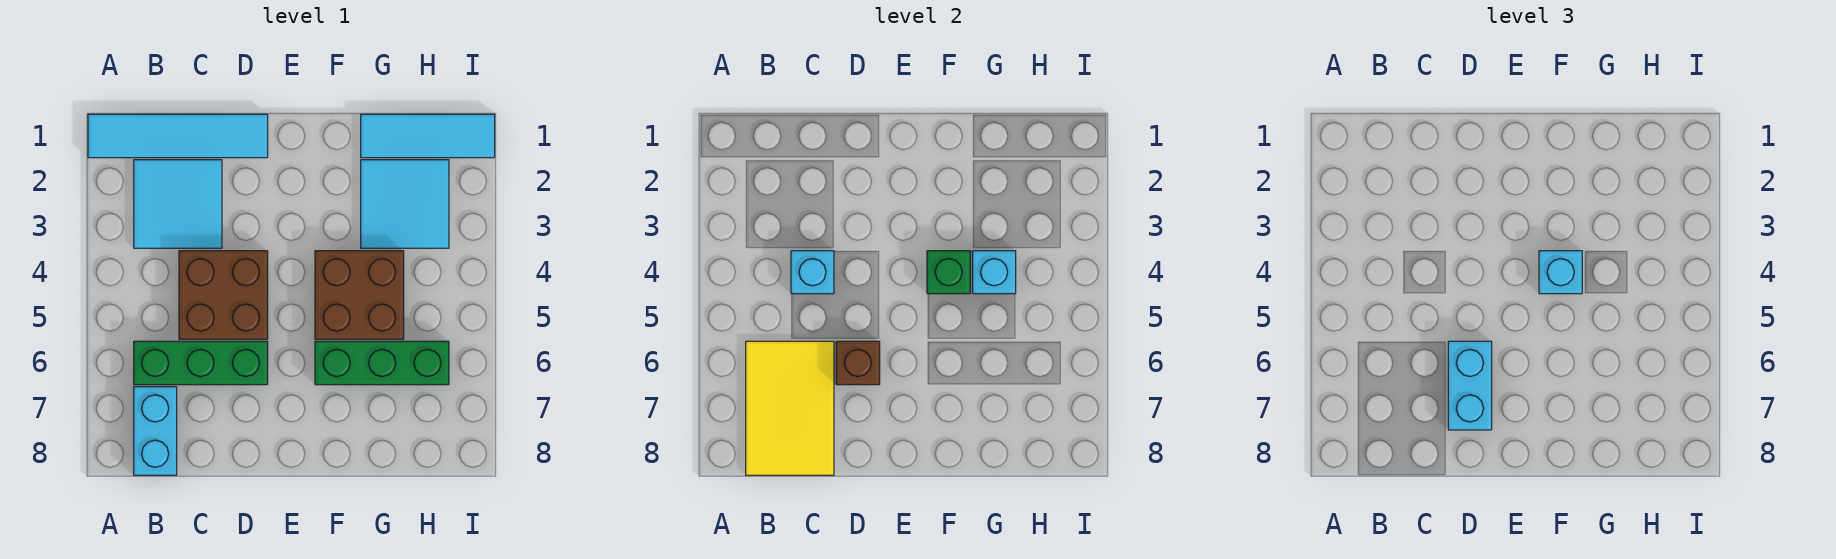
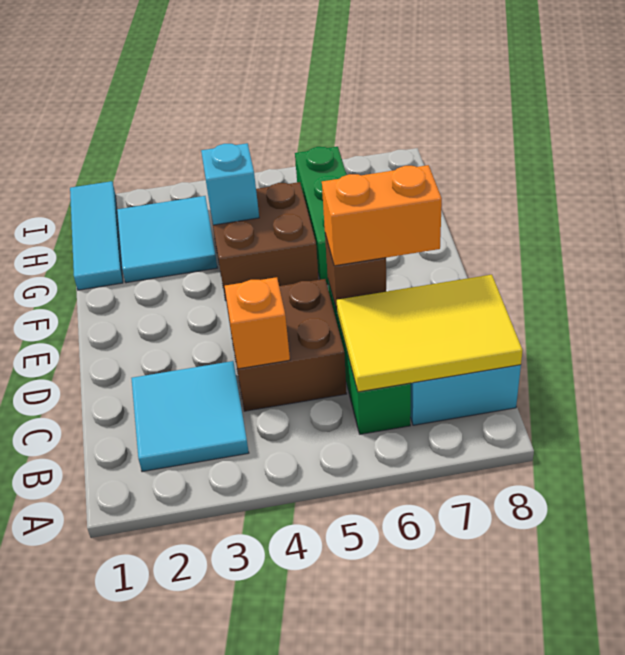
cyan 1x4 tile [88,114,268,158] -> none
cyan 1x1 brick [791,251,834,294] -> orange 1x1 brick [225,277,290,369]
cyan 1x2 brick [1448,341,1492,430] -> orange 1x2 brick [322,165,442,266]
green 1x1 brick [927,251,970,294] -> none
cyan 1x1 brick [1539,251,1582,294] -> none

